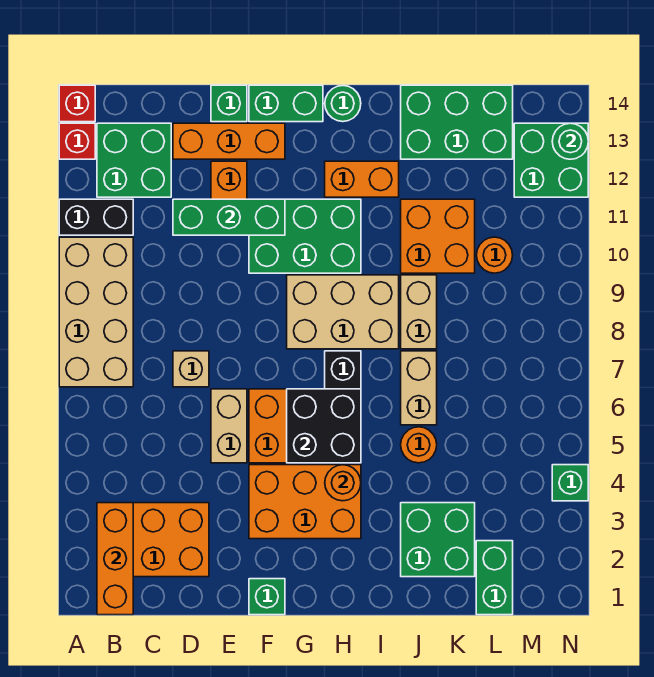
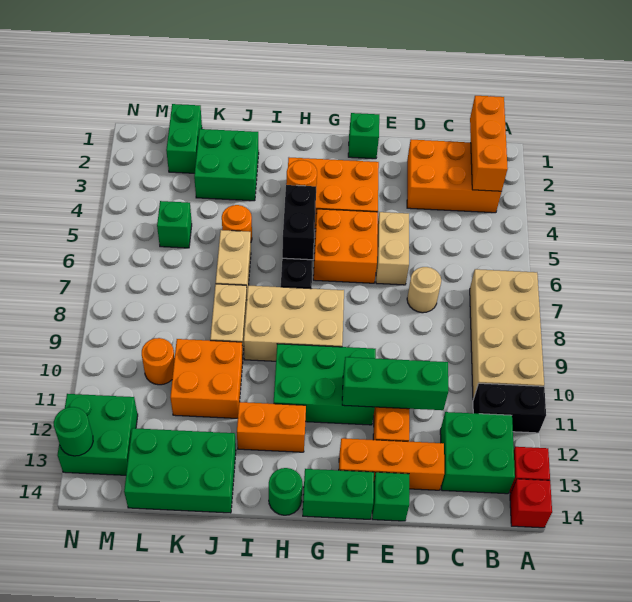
tan 1x1 brick [173,351,209,387] -> tan 1x1 round brick [407,267,441,313]
black 2x2 brick [287,389,361,463] -> black 1x2 brick [282,185,316,260]
green 1x1 brick [552,465,588,501] -> green 1x1 brick moved to [157,201,192,248]

